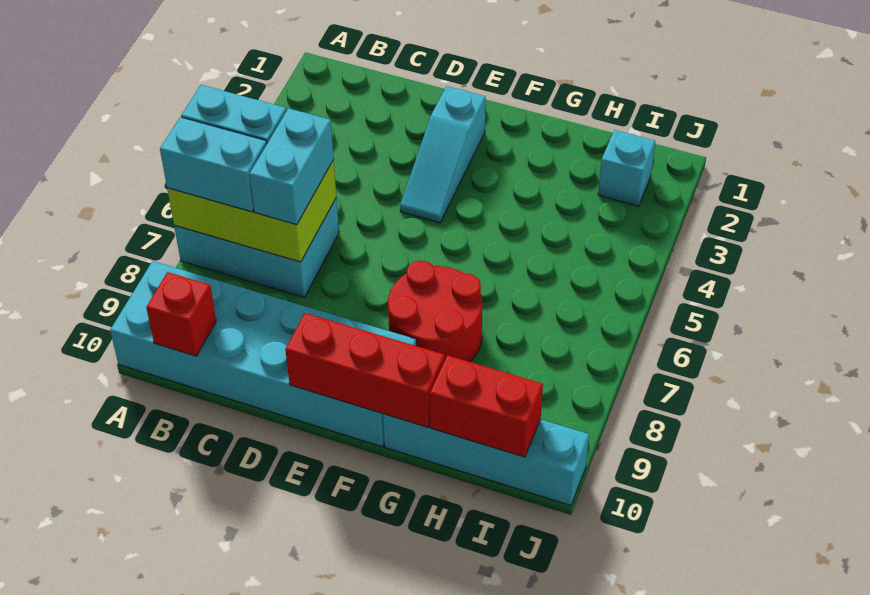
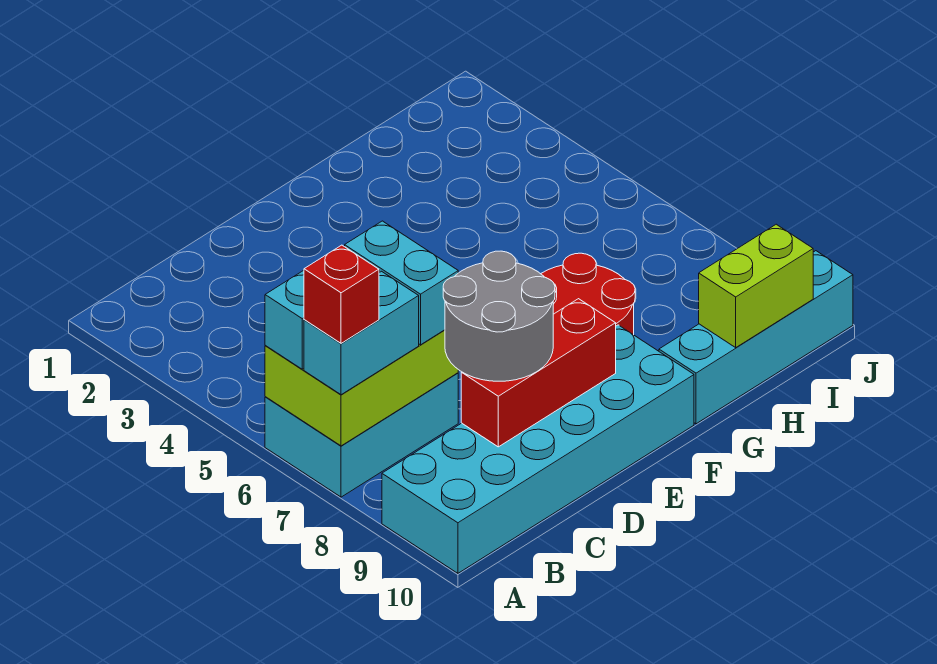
red 1x1 brick [146,272,216,356] -> red 1x1 brick moved to [304,245,379,343]
none -> grey 2x2 round brick [443,251,555,381]
cyan 1x3 slope [400,86,486,223] -> none
red 1x3 brick [285,313,445,427] -> red 1x3 brick moved to [461,299,616,447]
red 1x2 brick [430,355,543,457] -> lime 1x2 brick [699,224,813,347]
cyan 1x1 brick [598,130,655,206] -> none

